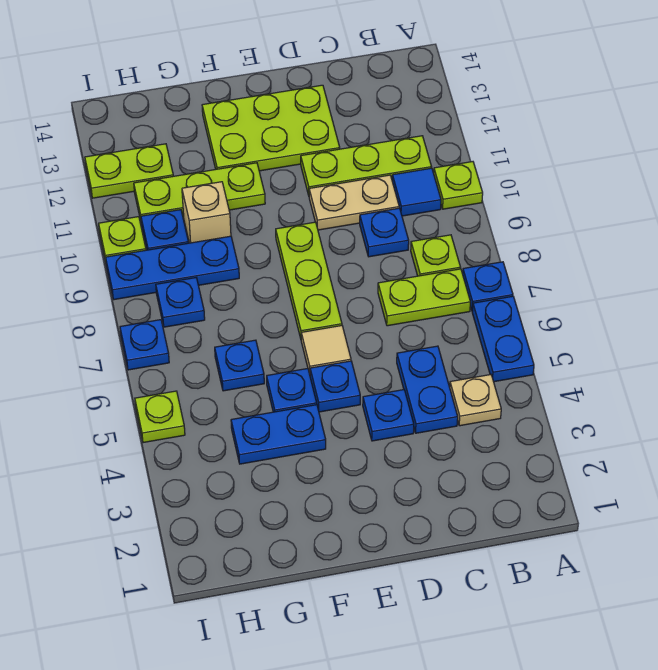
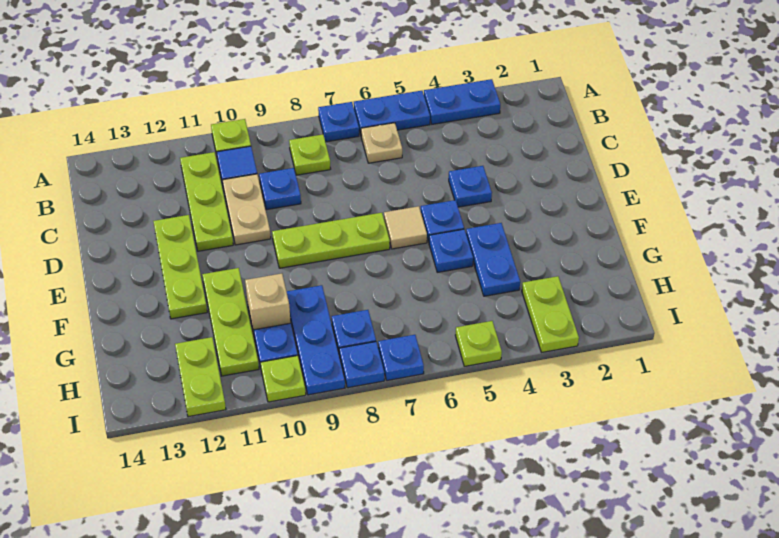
tan 1x1 plate [450,375,501,426] -> tan 1x1 plate moved to [361,123,402,163]
lime 1x2 plate [378,269,470,326] -> lime 1x2 plate moved to [522,276,579,352]
blue 1x2 plate [397,346,458,433] -> blue 1x2 plate moved to [424,79,500,124]
lime 2x3 plate [202,85,340,171] -> lime 1x3 plate [153,215,207,319]
blue 1x1 plate [215,340,264,391] -> blue 1x1 plate moved to [339,342,384,388]

